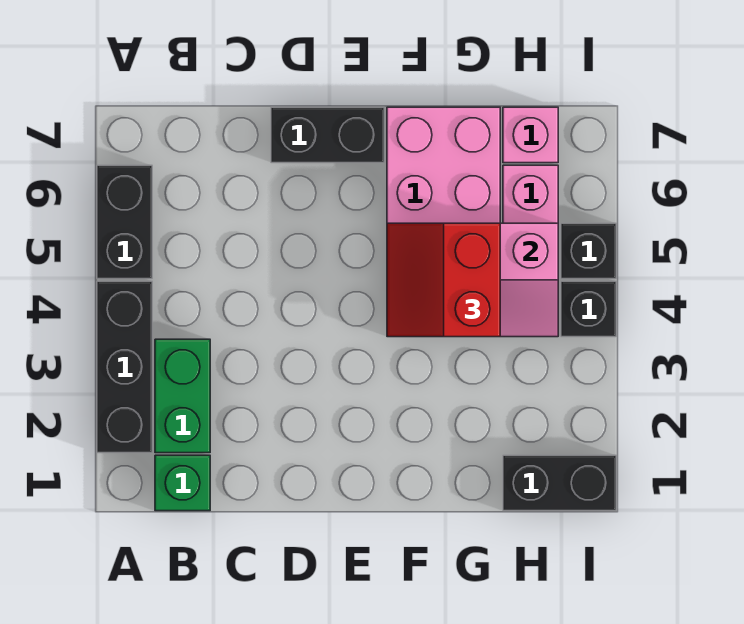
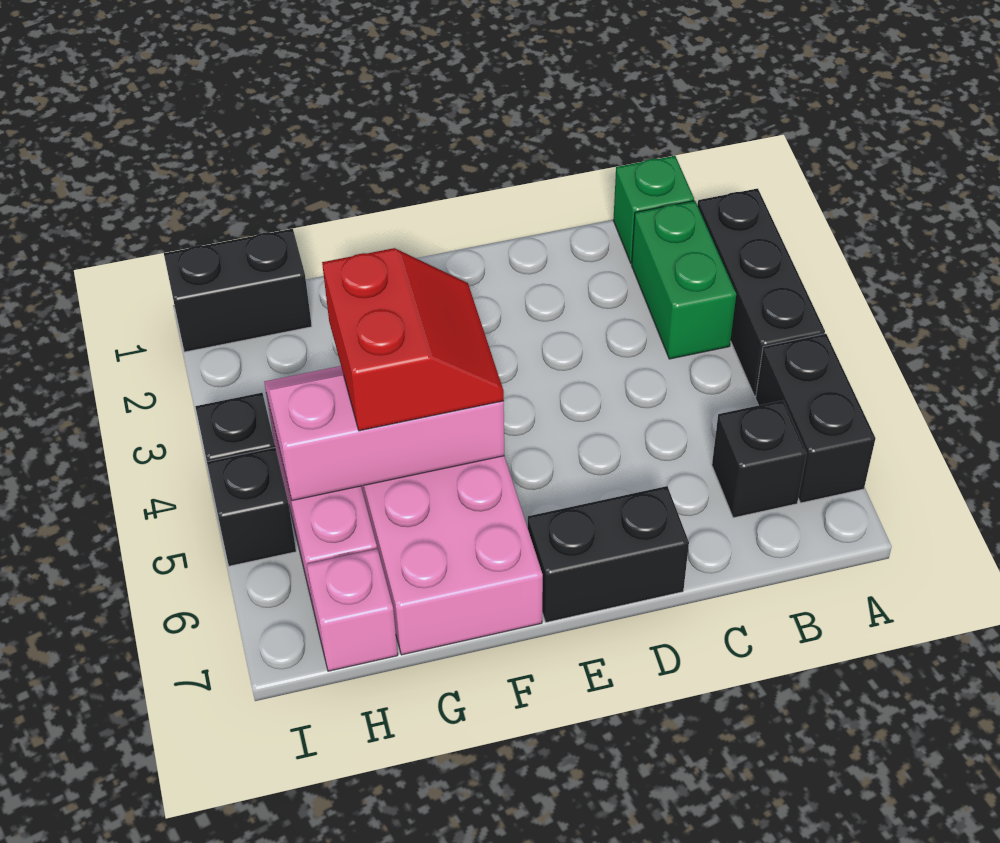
none -> black 1x1 brick [712,400,807,518]

